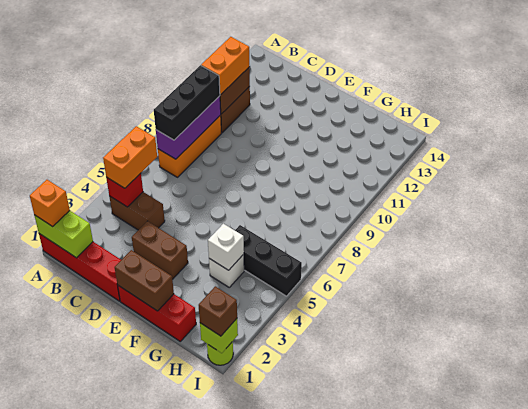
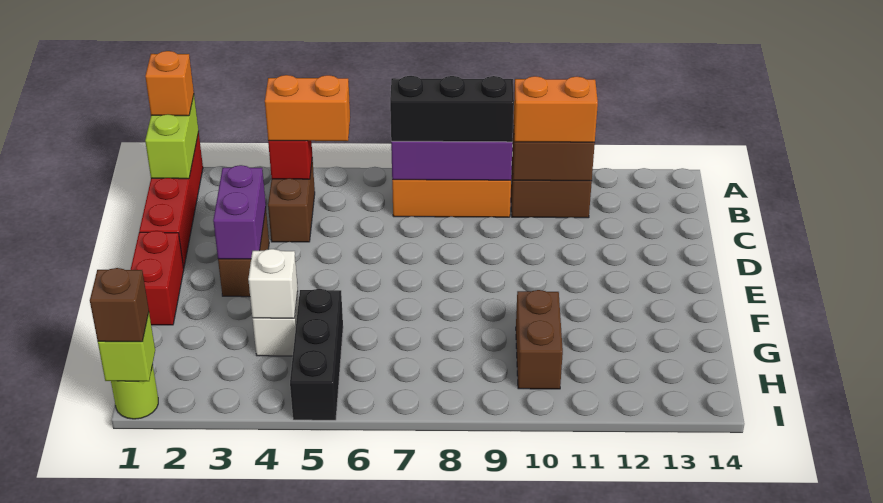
none -> purple 1x2 brick [213,165,266,259]
red 1x3 brick [118,286,196,341] -> red 1x2 brick [131,231,184,325]
brown 1x2 brick [115,250,174,311] -> brown 1x2 brick moved to [516,290,563,389]

